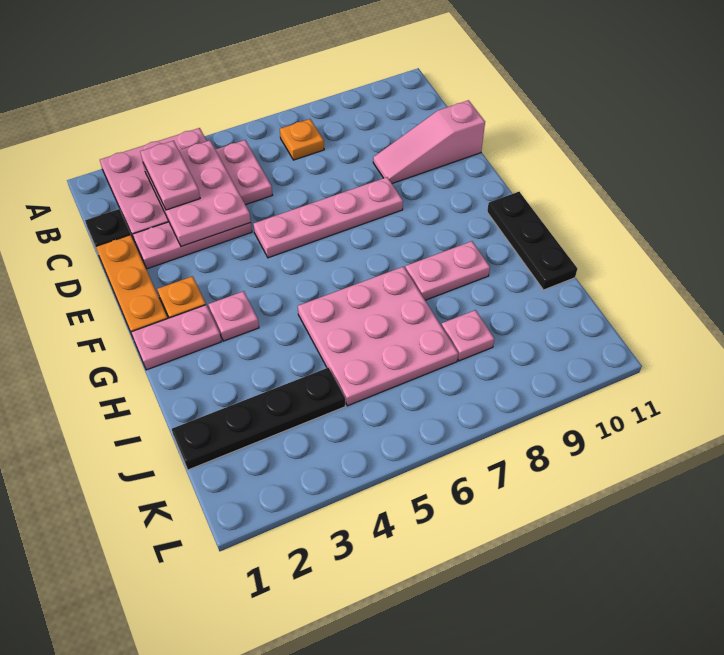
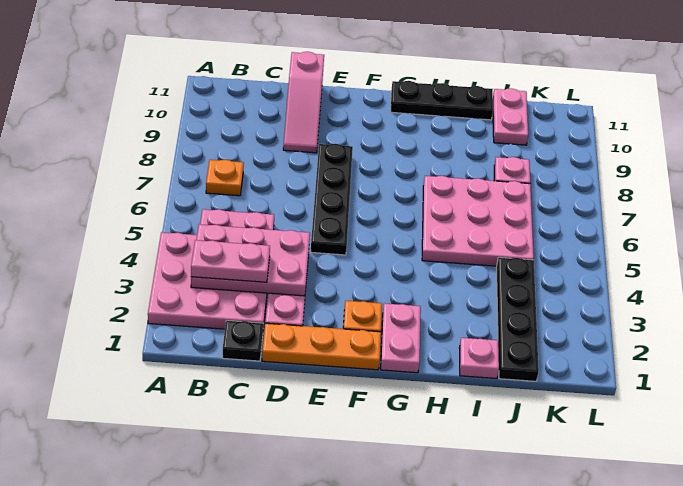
pink 1x4 plate [253,177,403,258] -> black 1x4 plate [311,144,353,255]
pink 1x1 plate [208,291,259,341] -> pink 1x1 plate moved to [459,338,499,379]
pink 1x2 plate [405,241,490,300] -> pink 1x2 plate moved to [493,88,528,145]

